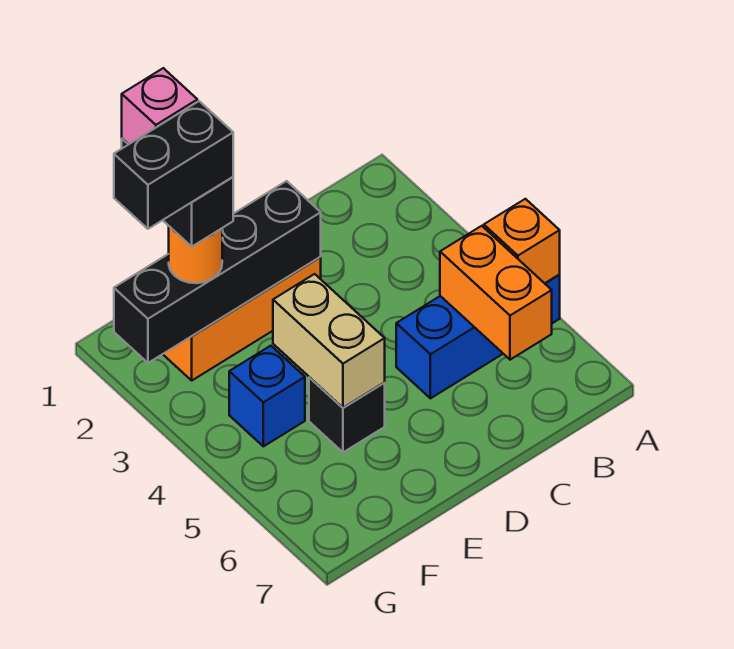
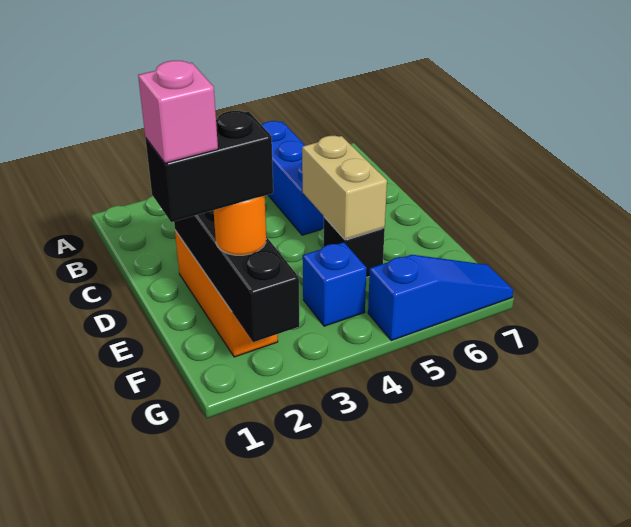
orange 1x1 brick [484,199,560,283] -> none
orange 1x2 brick [440,226,552,360] -> none
tan 1x2 brick [273,274,385,408] -> tan 1x2 brick turned to [302,136,387,240]
black 1x2 brick [114,101,233,229] -> none
none -> blue 1x3 slope [368,255,513,341]

